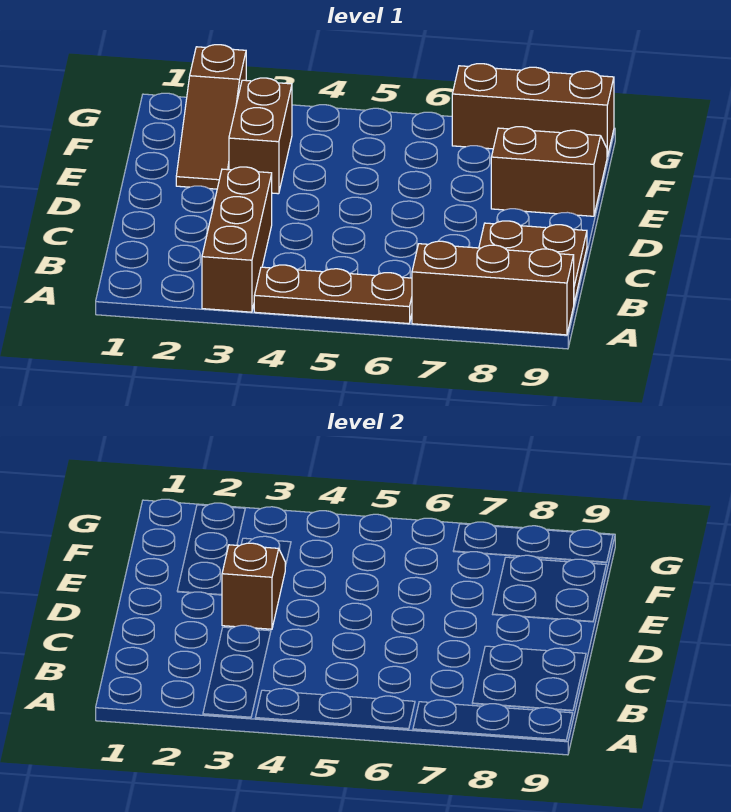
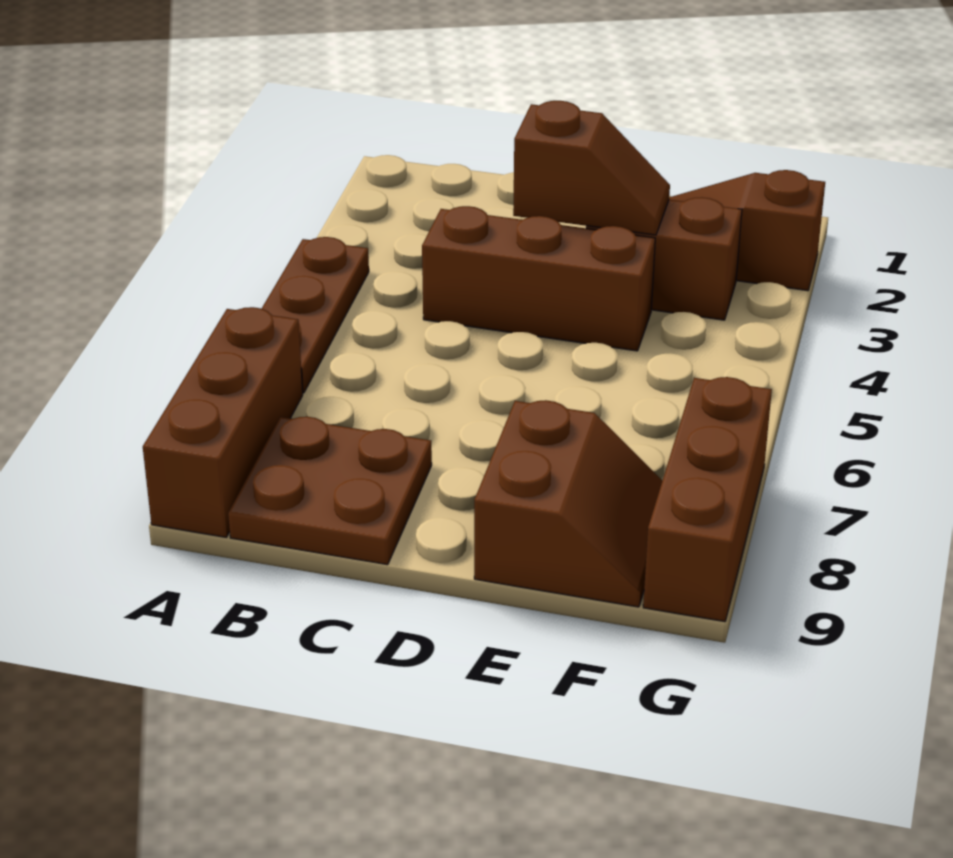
brown 1x3 brick [202,167,272,312] -> brown 1x3 brick moved to [422,206,655,351]

